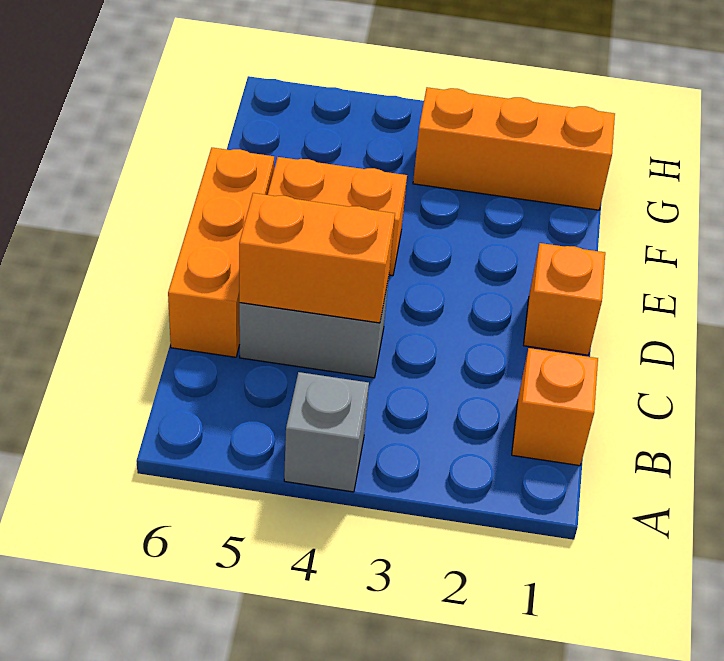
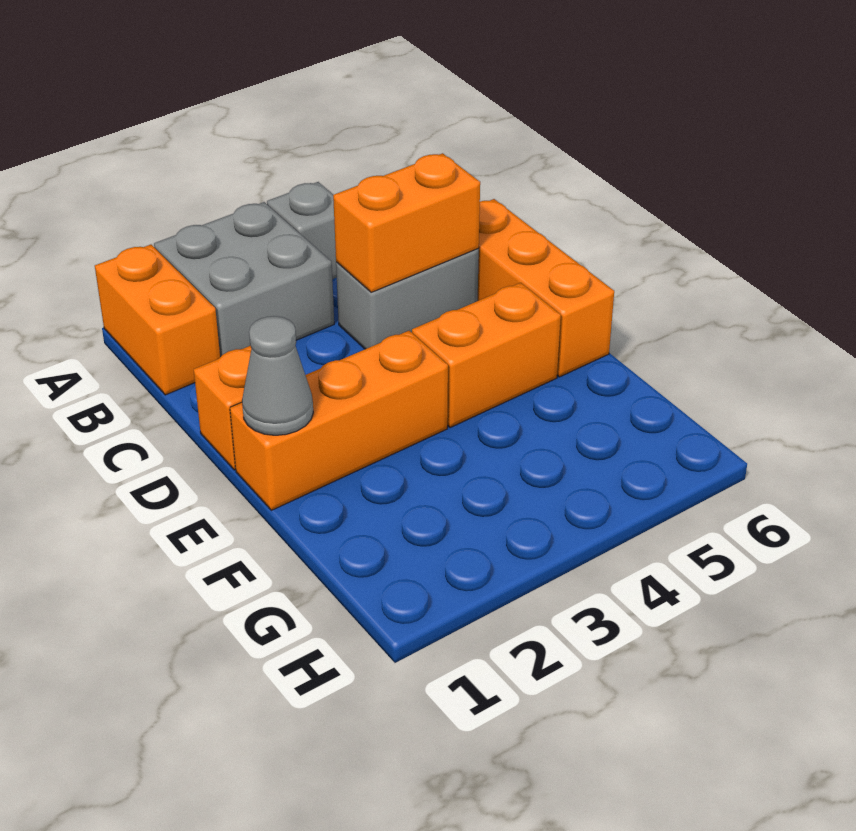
none -> grey 2x2 brick [154,202,334,357]
orange 1x1 brick [512,348,598,466] -> orange 1x2 brick [95,245,220,395]
none -> grey 1x1 cone [242,316,313,435]
orange 1x3 brick [413,87,615,210] -> orange 1x3 brick moved to [230,331,448,510]

